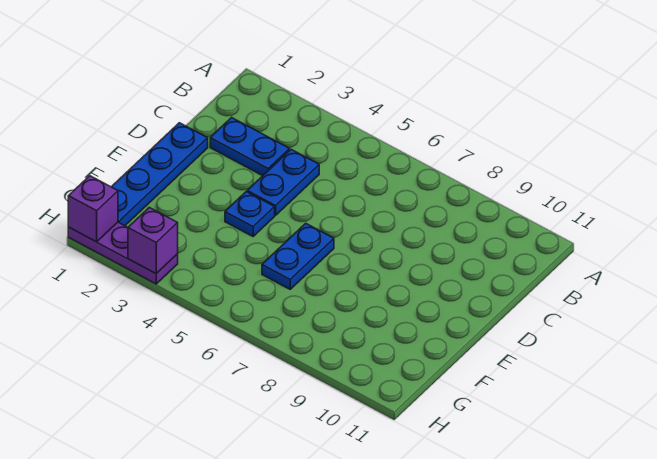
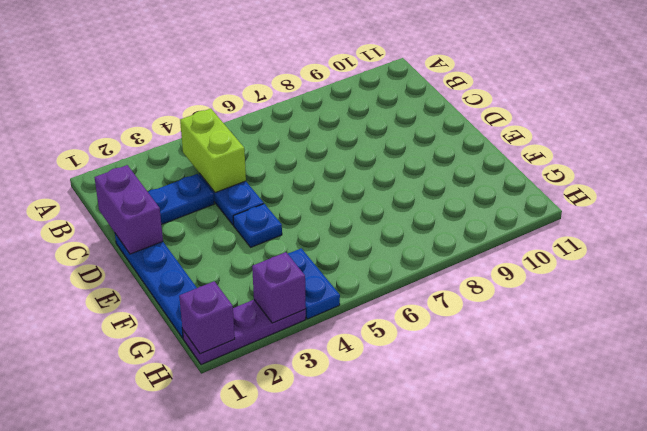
none -> lime 1x2 brick [180,109,246,193]
none -> purple 1x2 brick [95,165,163,254]
blue 1x2 plate [262,223,334,289] -> blue 1x2 plate moved to [288,248,340,319]

